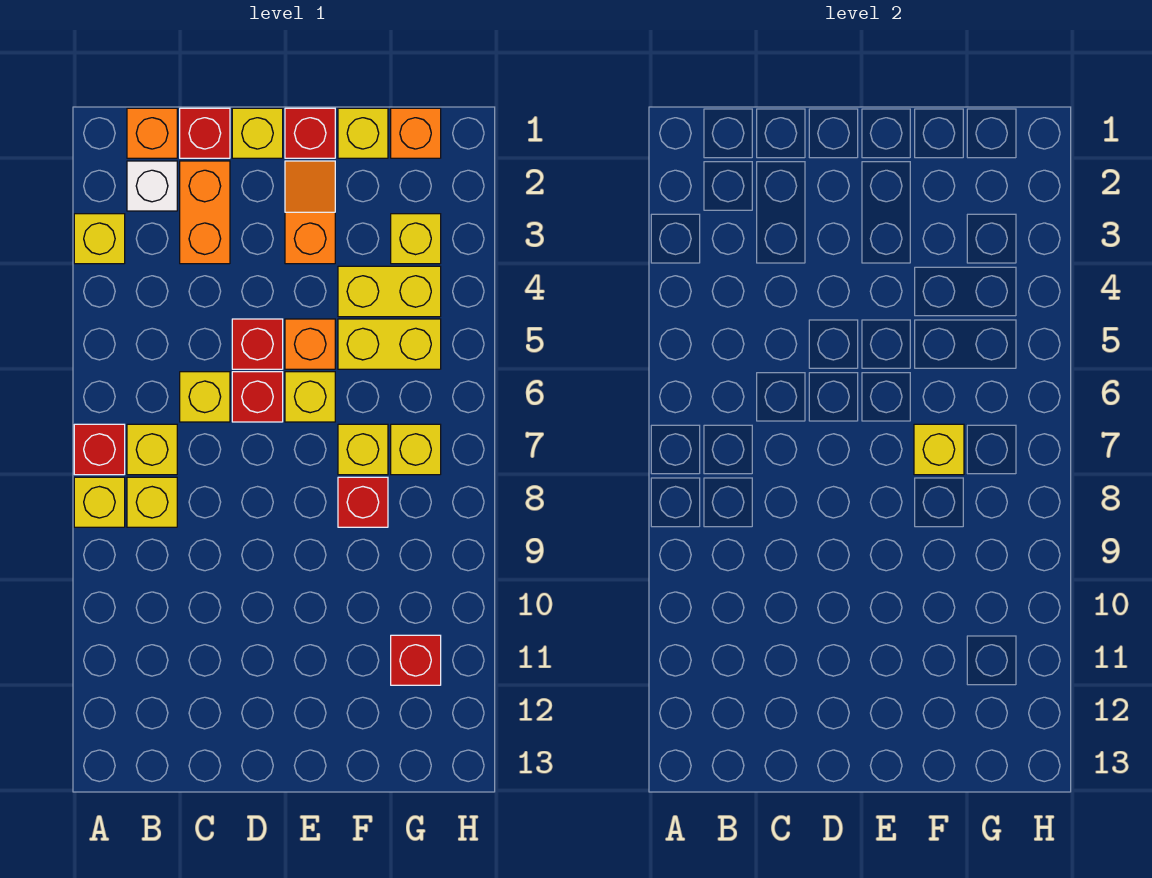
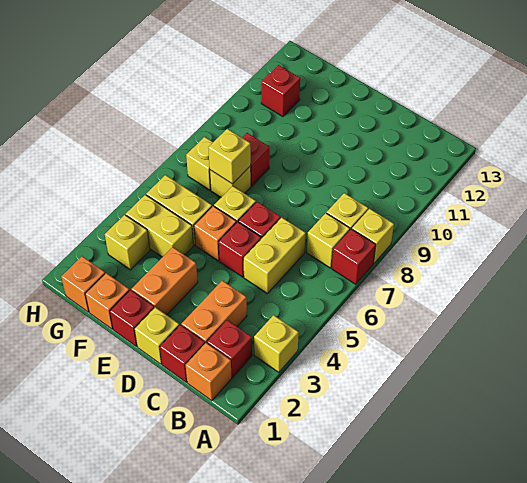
white 1x1 brick [127,161,177,211] -> red 1x1 brick [207,320,252,377]
yellow 1x1 brick [180,372,230,422] -> yellow 1x2 brick [243,218,306,293]
orange 1x2 slope [285,161,335,264] -> orange 1x2 brick [132,247,198,315]
yellow 1x1 brick [338,108,388,158] -> orange 1x1 brick [85,273,129,329]

